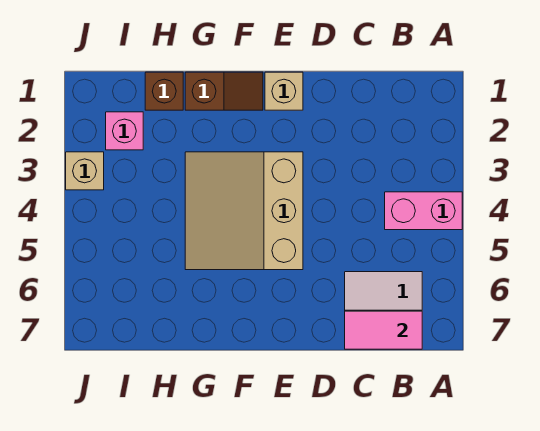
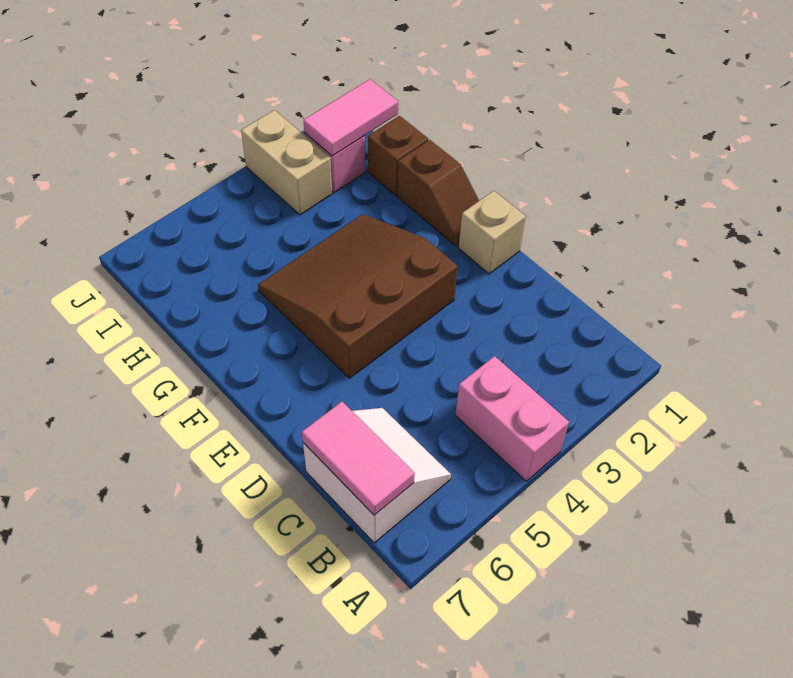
tan 3x3 slope [185,152,303,270] -> brown 3x3 slope [258,214,458,378]
none -> pink 1x2 tile [303,79,398,156]
tan 1x1 brick [66,152,104,190] -> tan 1x2 brick [241,110,332,215]

